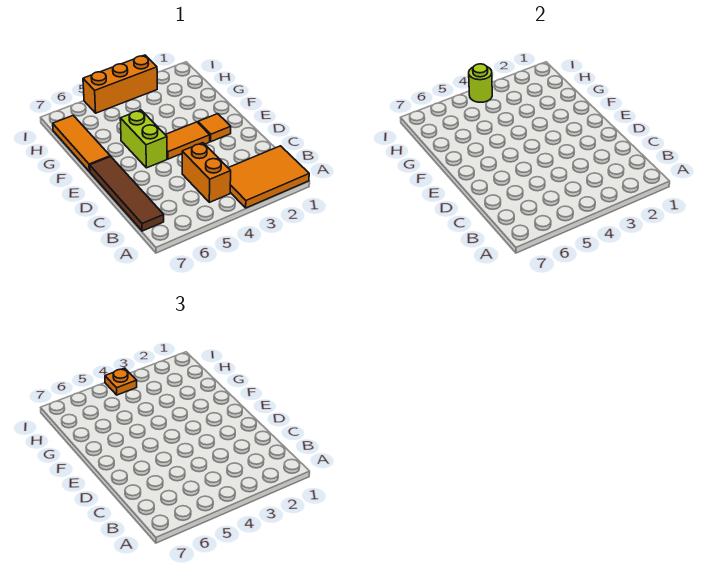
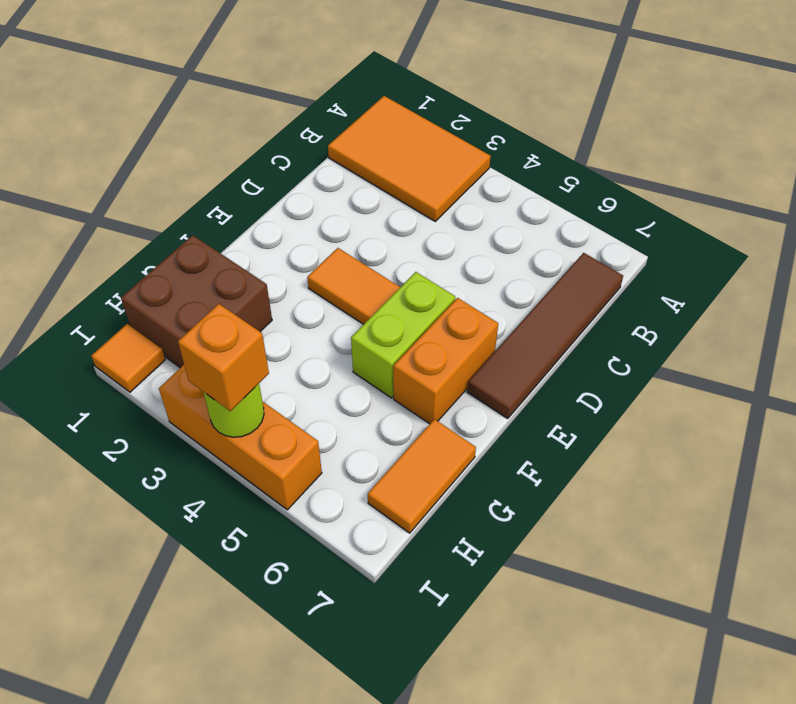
orange 1x2 brick [182,143,231,202] -> orange 1x2 brick moved to [393,298,498,424]
orange 1x1 tile [198,114,231,142] -> orange 1x1 tile moved to [91,324,165,392]
orange 1x3 tile [53,116,110,171] -> orange 1x2 tile [368,419,476,533]
none -> brown 2x2 brick [121,235,272,368]
orange 1x1 plate [105,368,137,395] -> orange 1x1 brick [178,304,269,411]

